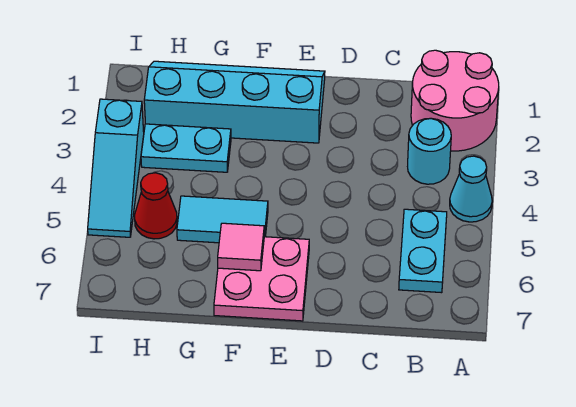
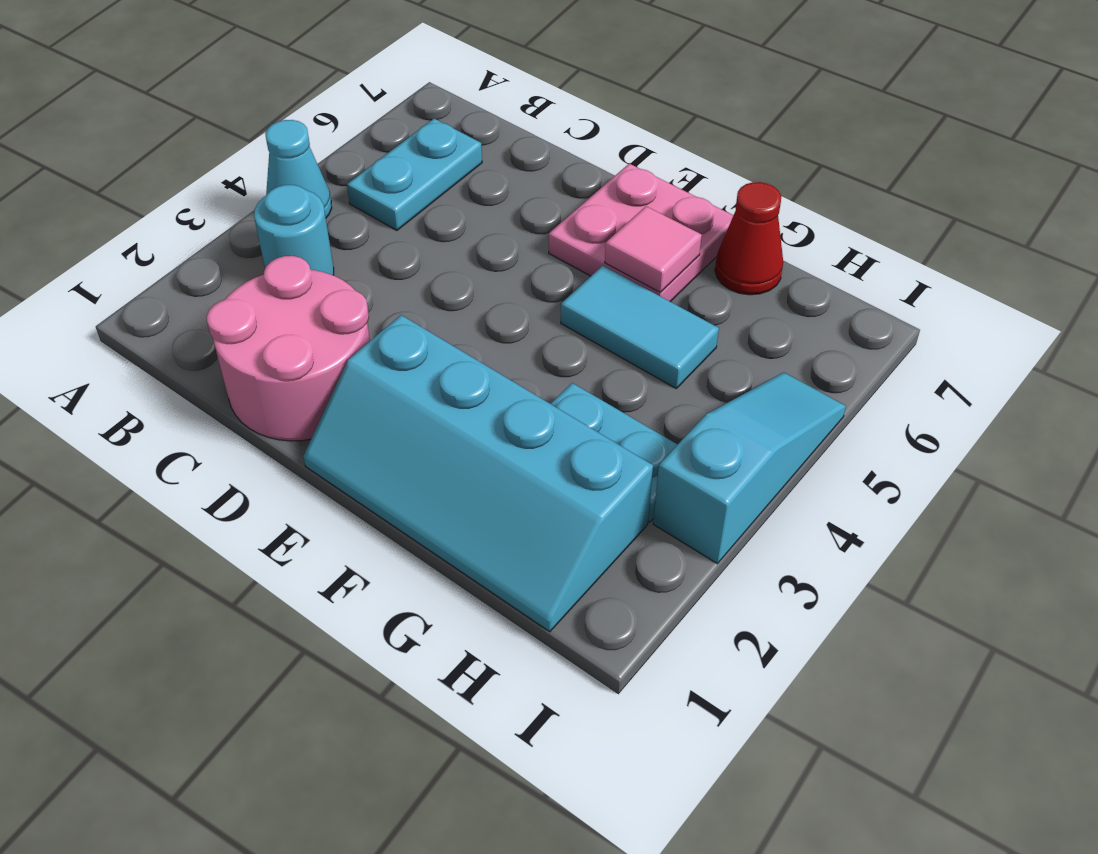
pink 2x2 round brick [411,50,499,151] -> pink 2x2 round brick moved to [207,256,370,441]
red 1x1 cone [135,173,177,239] -> red 1x1 cone moved to [715,182,783,295]

